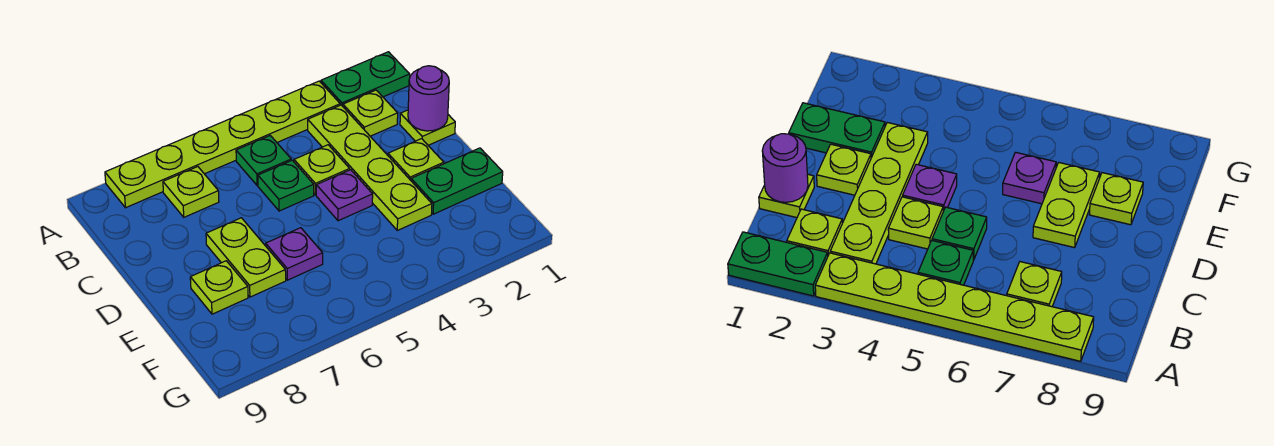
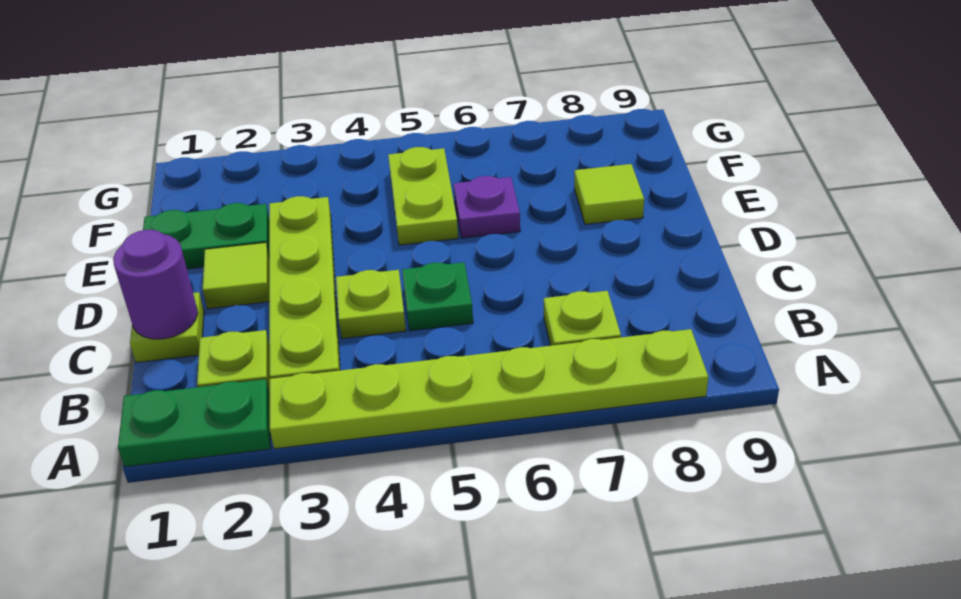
green 1x1 plate [236,136,291,185] -> none
lime 1x1 plate [388,139,444,180] -> lime 1x1 tile [203,243,269,309]
purple 1x1 plate [316,170,373,221] -> none
lime 1x2 plate [206,218,286,297] -> lime 1x2 plate moved to [388,147,458,245]
lime 1x1 plate [190,261,248,314] -> lime 1x1 tile [574,164,644,224]

